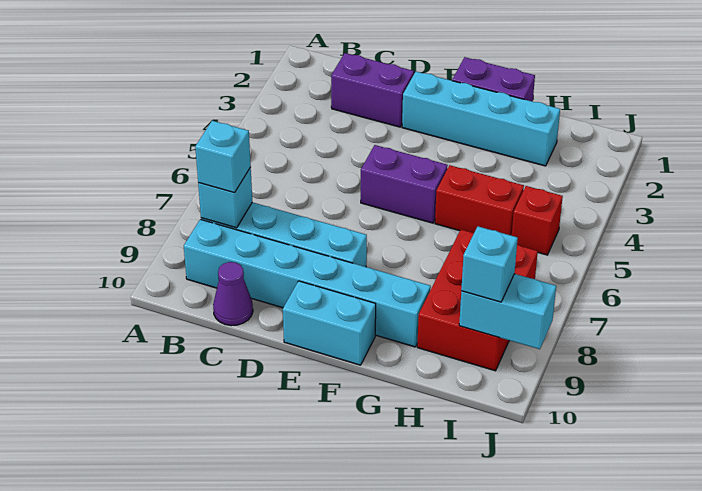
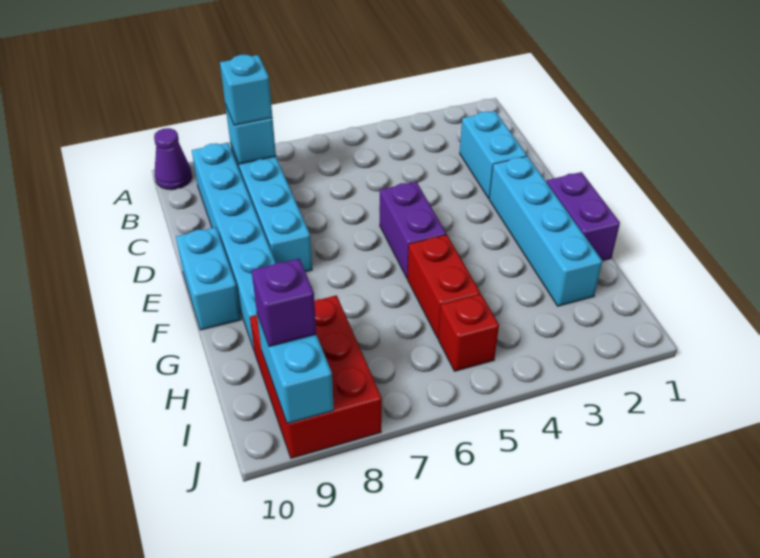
purple 1x2 brick [331,53,414,127] -> cyan 1x2 brick [460,111,527,198]
purple 1x1 cone [213,262,253,326] -> purple 1x1 cone moved to [154,128,192,190]
red 2x3 brick [417,230,538,371] -> red 2x3 brick turned to [250,295,382,458]
cyan 1x1 brick [461,226,518,302] -> purple 1x1 brick [251,259,316,347]

